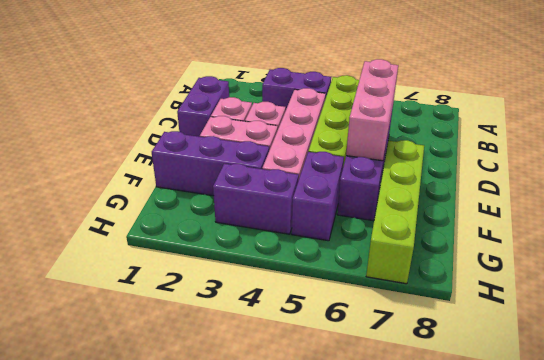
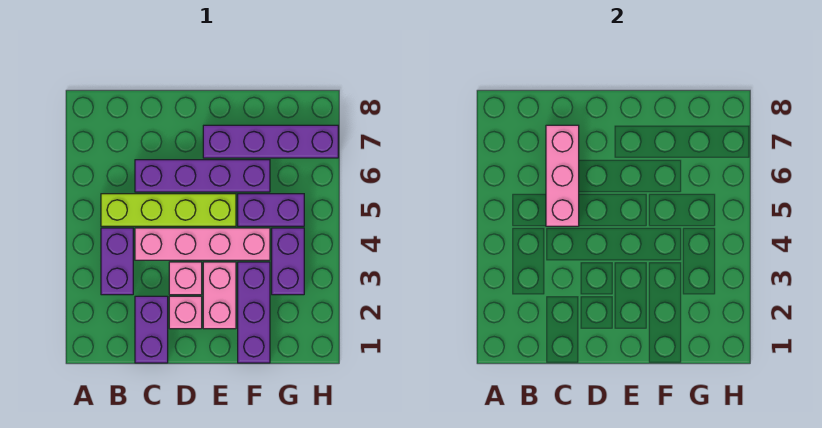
purple 1x2 brick [177,76,229,137] -> purple 1x2 brick turned to [135,296,168,363]
pink 1x3 brick [346,59,398,161] -> pink 1x3 brick turned to [546,125,579,226]
lime 1x4 brick [366,140,424,284] -> purple 1x4 brick [203,125,338,158]

